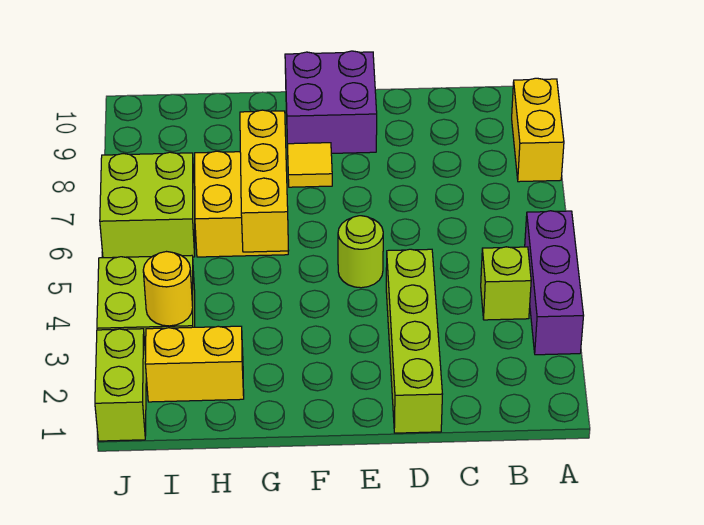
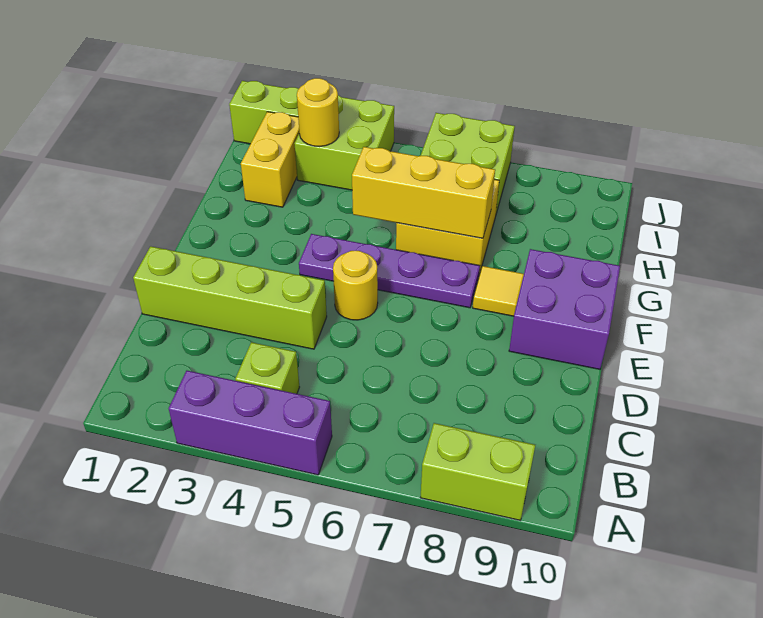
yellow 1x2 brick [512,78,564,182] -> lime 1x2 brick [420,423,535,520]
lime 1x1 round brick [338,216,383,288] -> yellow 1x1 round brick [333,251,378,320]
none -> purple 1x4 plate [299,234,480,308]

